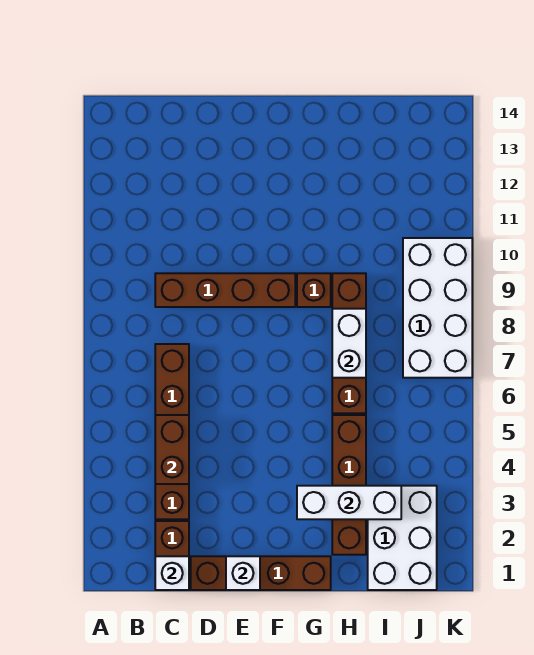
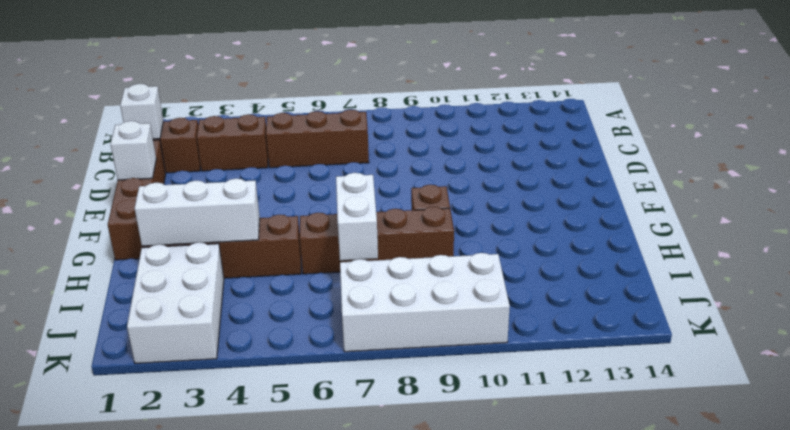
brown 1x2 brick [155,415,189,484] -> none
brown 1x4 brick [155,273,295,307] -> none
white 1x3 brick [297,486,401,519] -> white 1x3 brick turned to [135,179,260,246]
white 1x2 brick [332,309,366,378] -> white 1x2 brick turned to [336,173,378,261]
white 2x3 brick [368,486,437,590] -> white 2x3 brick turned to [127,242,224,363]

